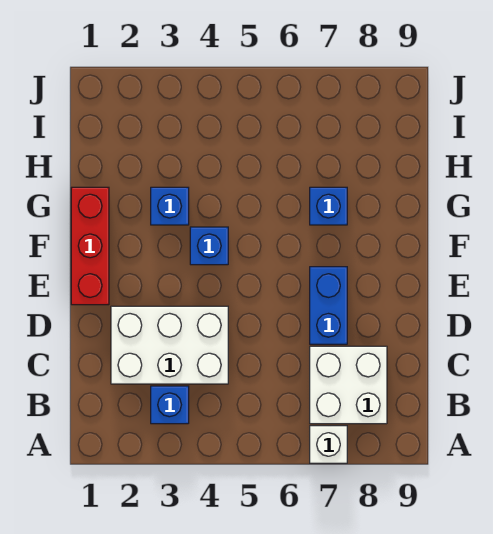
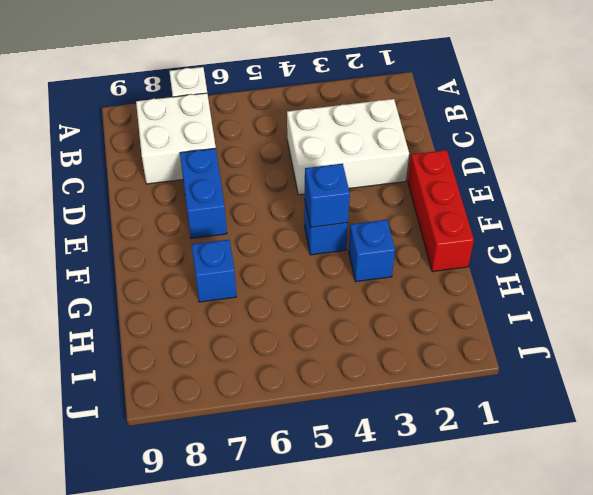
blue 1x1 brick [151,386,189,424] -> blue 1x1 brick moved to [305,164,350,227]

